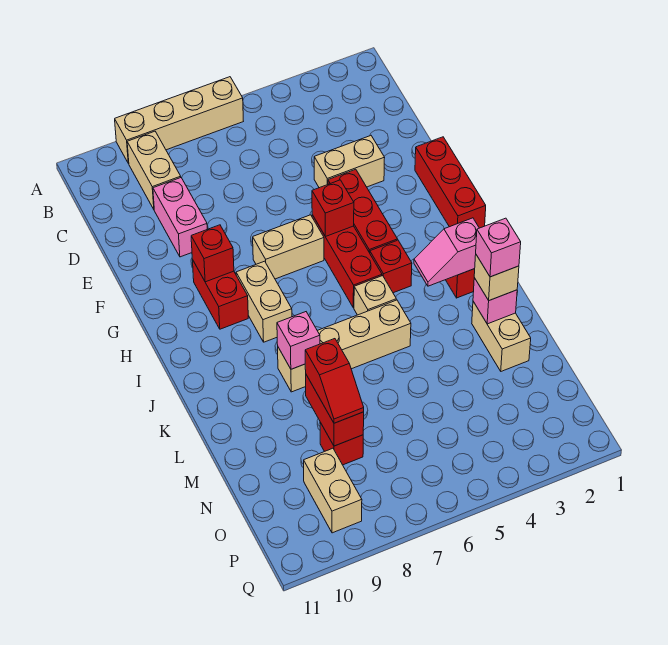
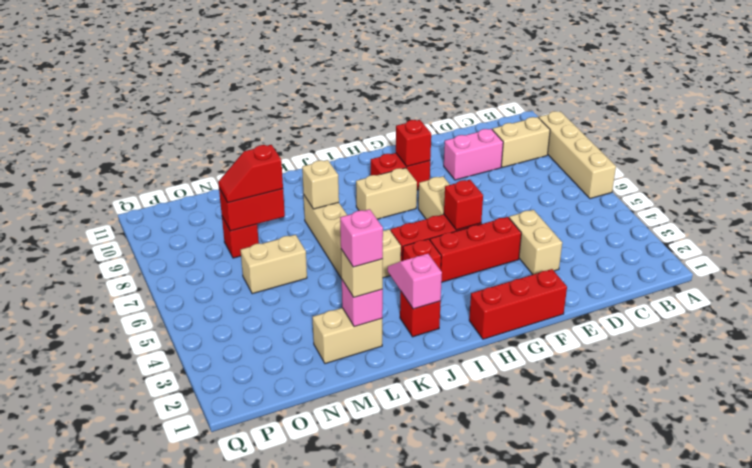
pink 1x1 brick [277,312,320,369] -> tan 1x1 brick [302,160,339,209]
tan 1x2 brick [304,448,362,533] -> tan 1x2 brick moved to [240,235,307,294]

